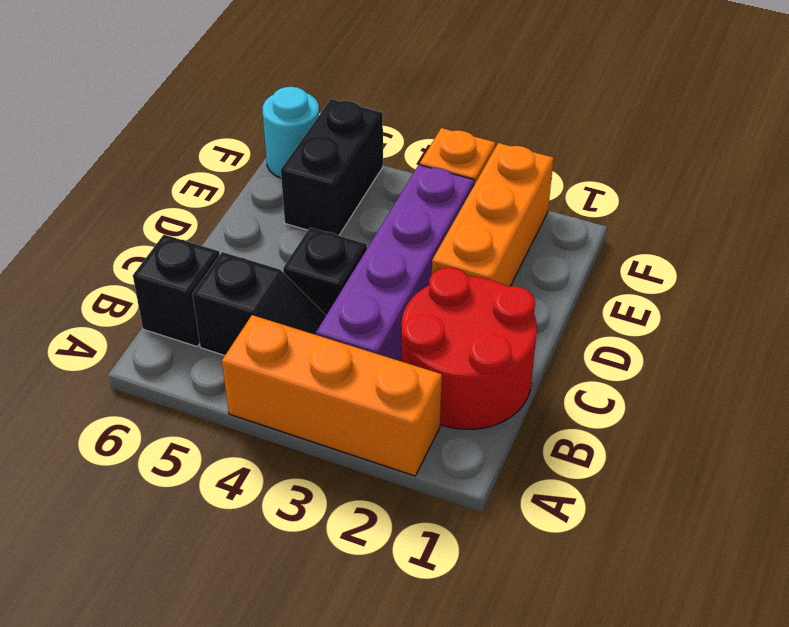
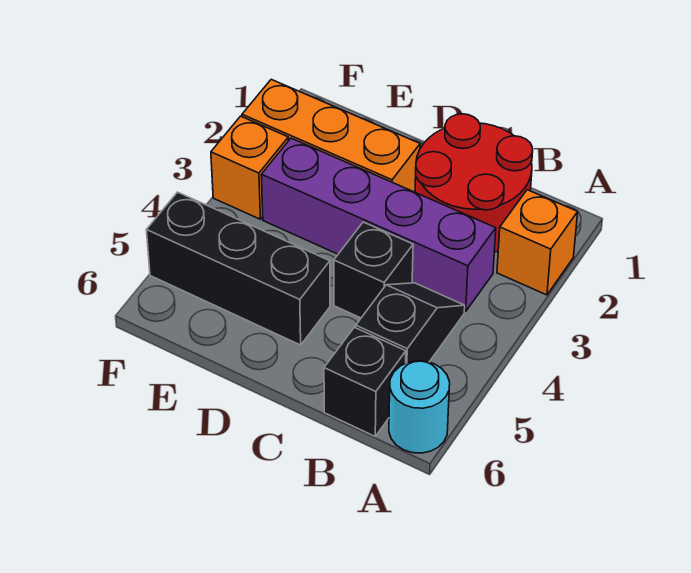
orange 1x3 brick [222,315,442,476] -> orange 1x1 brick [497,190,578,295]
black 1x2 brick [281,99,383,235] -> black 1x3 brick [147,192,330,345]
cyan 1x1 round brick [262,87,319,178] -> cyan 1x1 round brick moved to [389,361,450,453]

